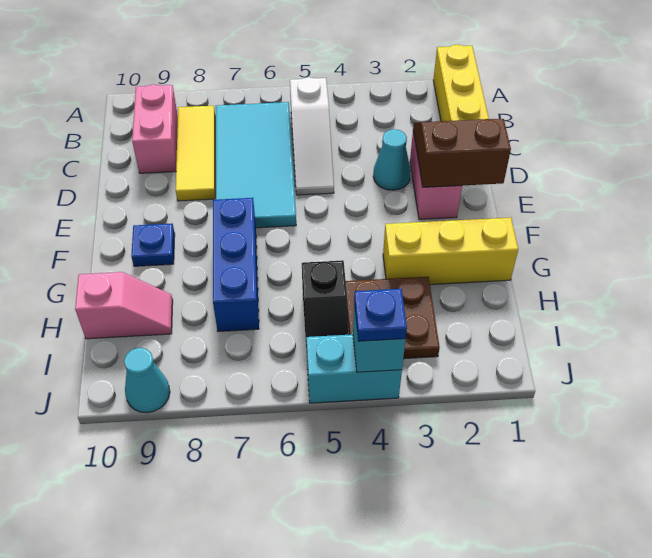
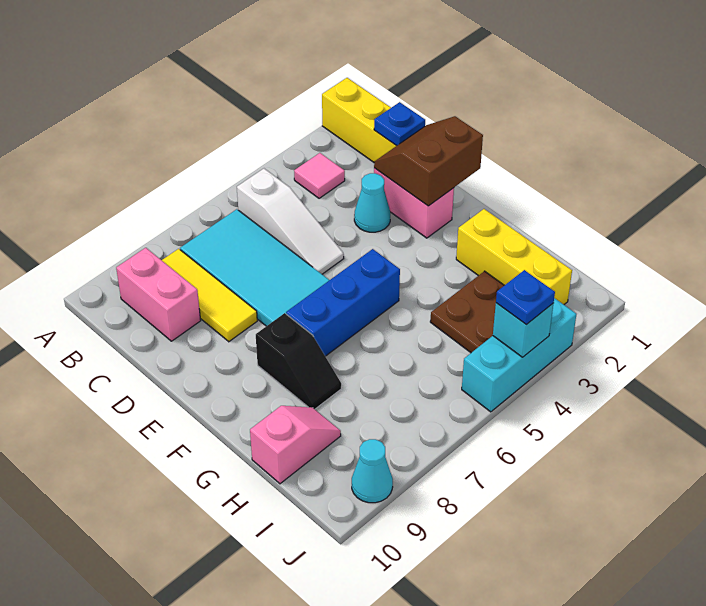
none -> pink 1x1 tile [294,153,345,198]
blue 1x3 brick [213,198,259,331] -> blue 1x3 brick turned to [286,249,400,356]
blue 1x1 plate [131,224,175,266] -> blue 1x1 plate moved to [374,102,425,146]
yellow 1x3 brick [383,217,518,285] -> yellow 1x3 brick turned to [456,209,572,304]
black 1x2 slope [302,260,349,354] -> black 1x2 slope moved to [256,313,341,409]
cyan 1x2 brick [306,334,402,403] -> cyan 1x3 brick [462,298,576,412]

